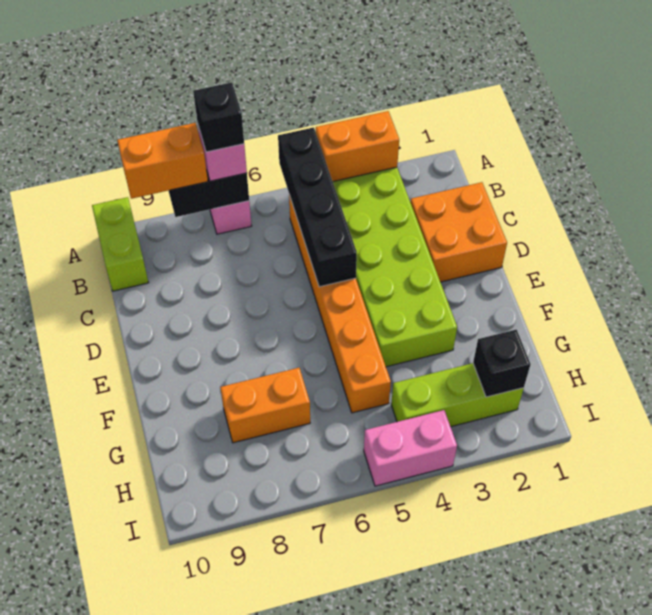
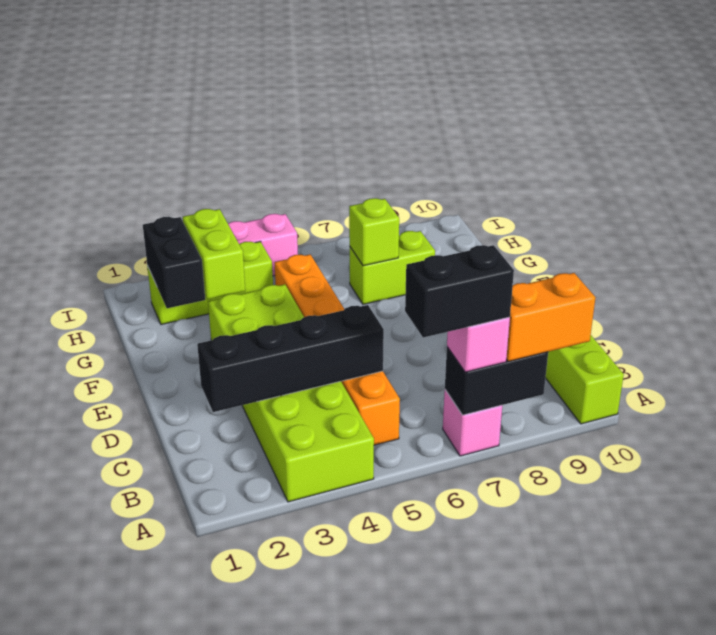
orange 1x2 brick [316,111,399,182] -> none
black 1x4 brick [278,127,357,287] -> black 1x4 brick turned to [197,305,384,412]
black 1x1 brick [193,82,244,152] -> black 1x2 brick [405,245,514,338]
orange 2x2 brick [410,182,507,282] -> none
none -> lime 1x2 brick [183,209,245,300]
orange 1x2 brick [220,368,310,443] -> lime 1x2 brick [350,231,435,304]
none -> lime 1x1 brick [349,198,399,266]
black 1x1 brick [473,330,530,397] -> black 1x2 brick [143,217,205,308]

